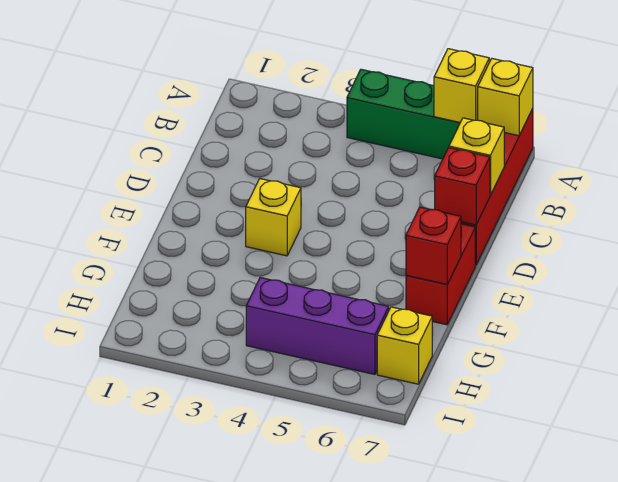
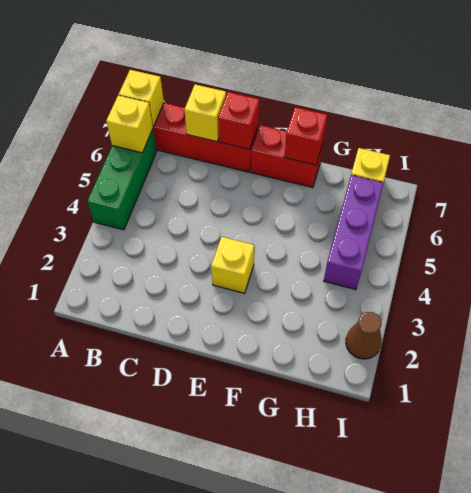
none -> brown 1x1 cone [346,312,382,359]

